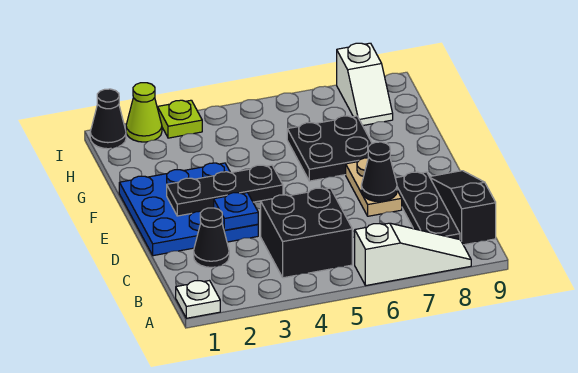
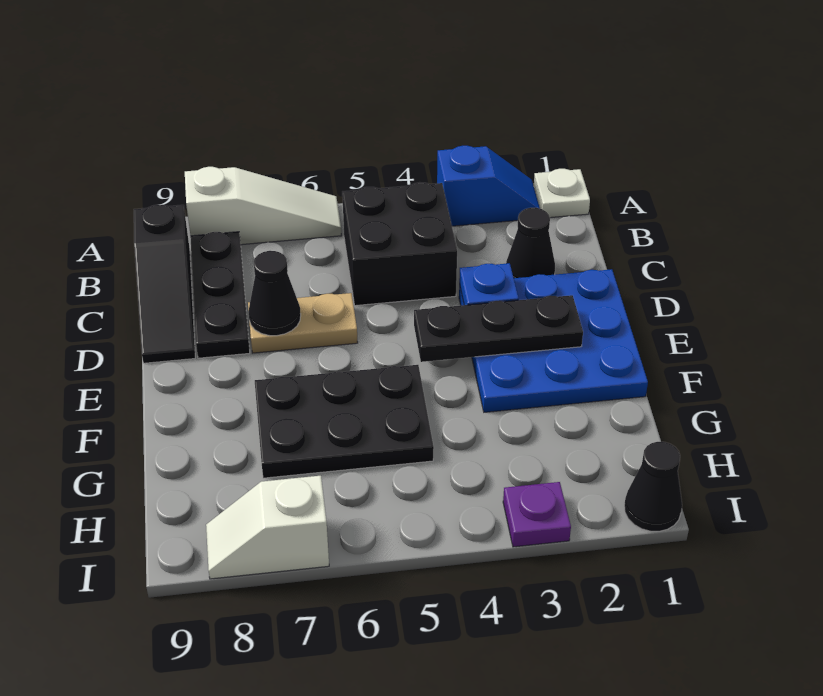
none -> blue 1x2 slope [437,146,540,226]
white 1x3 slope [355,223,471,286] -> white 1x3 slope turned to [185,167,341,245]
tan 1x2 plate [346,158,402,216] -> tan 1x2 plate turned to [248,293,358,353]
black 2x2 plate [287,116,372,181] -> black 2x3 plate [255,365,434,478]
white 1x2 slope [337,43,393,125] -> white 1x2 slope turned to [206,476,329,579]
lime 1x1 cone [126,83,162,142] -> none
lime 1x1 plate [157,100,202,138] -> purple 1x1 plate [503,482,571,547]

